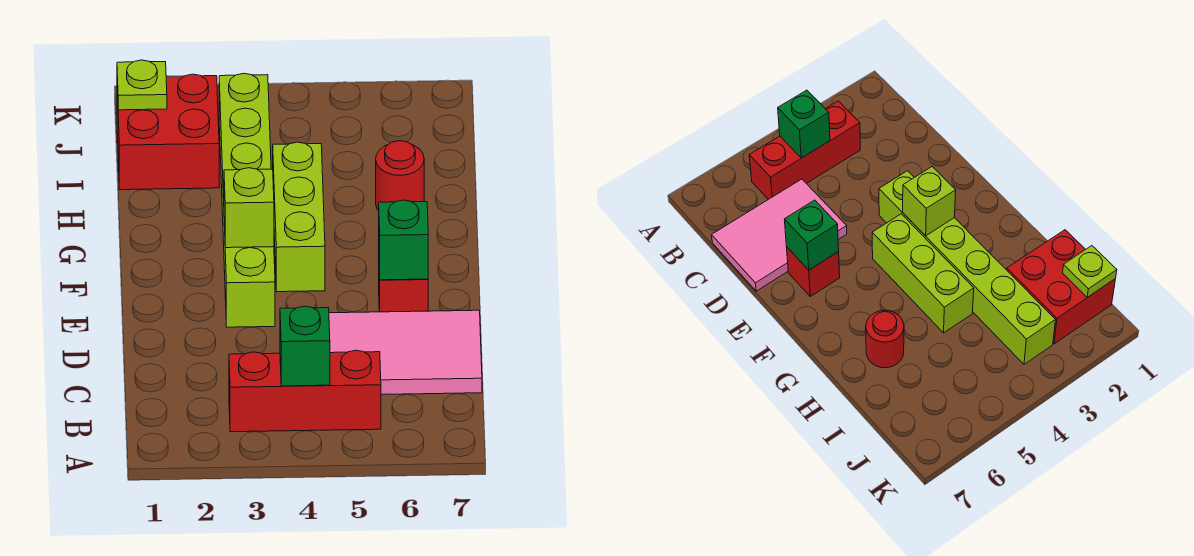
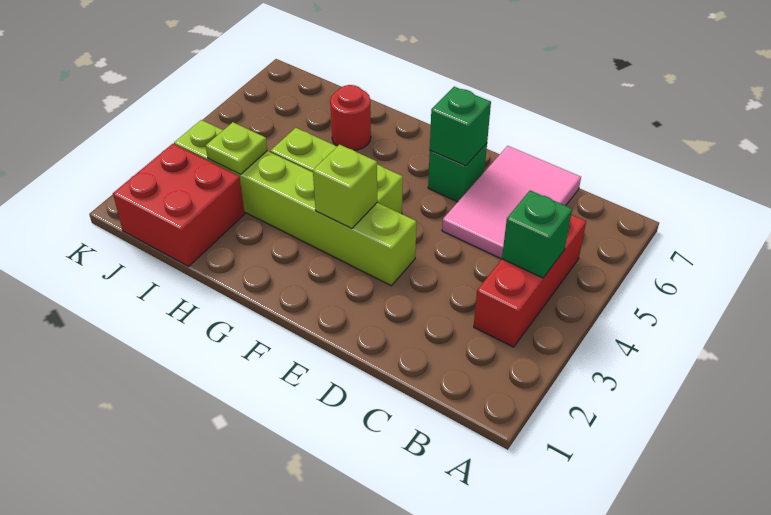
red 1x1 brick [379,271,428,312] -> green 1x1 brick [428,143,487,202]
lime 1x1 plate [117,60,167,110] -> lime 1x1 plate moved to [206,122,267,174]

